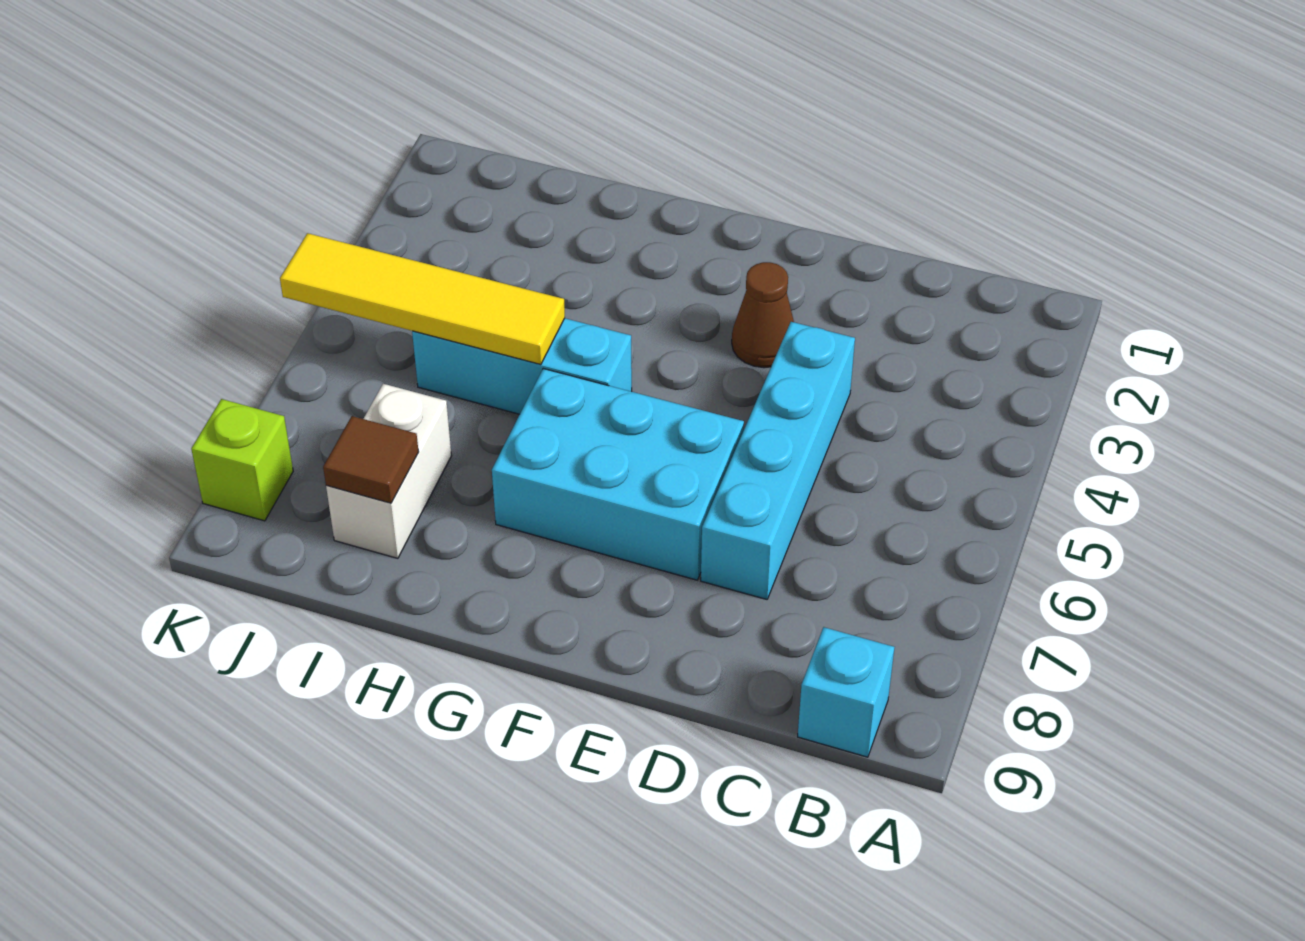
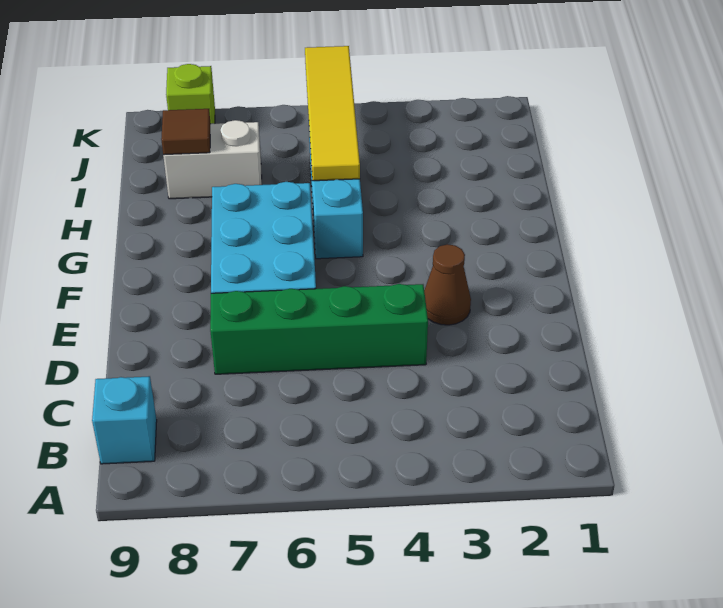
cyan 1x4 brick [701,322,855,599] -> green 1x4 brick [210,284,428,374]

